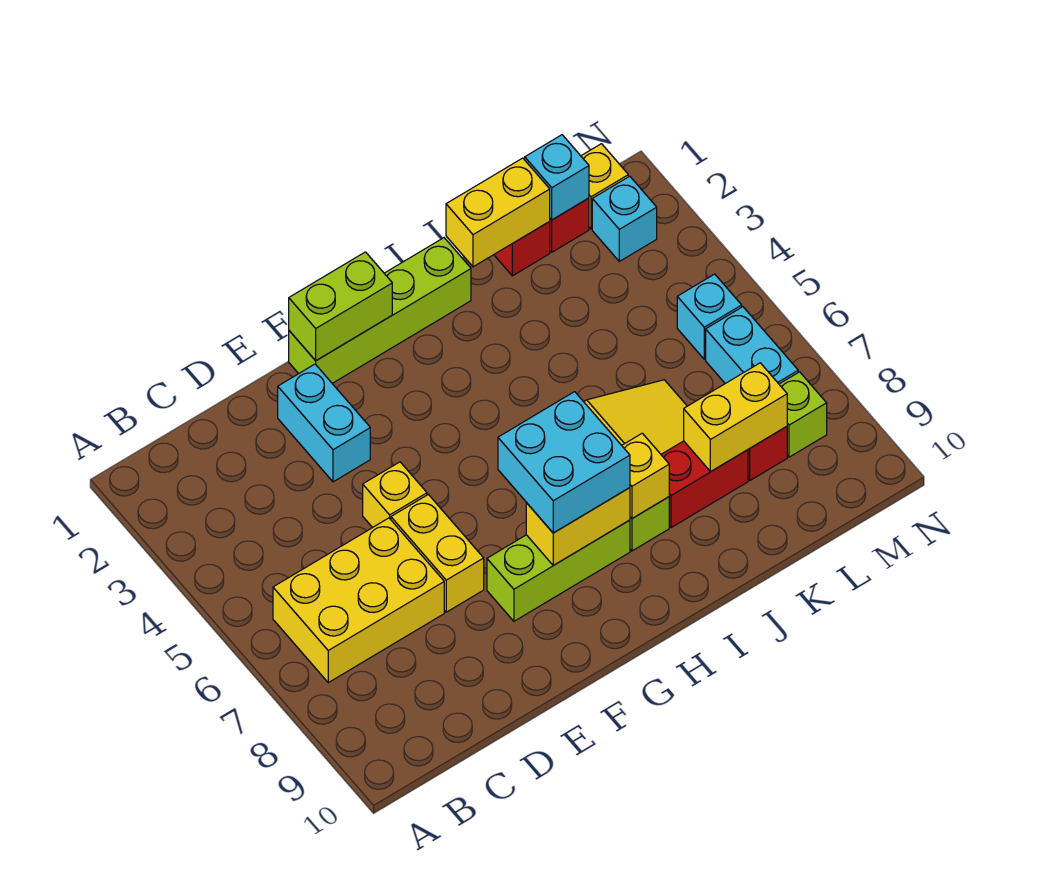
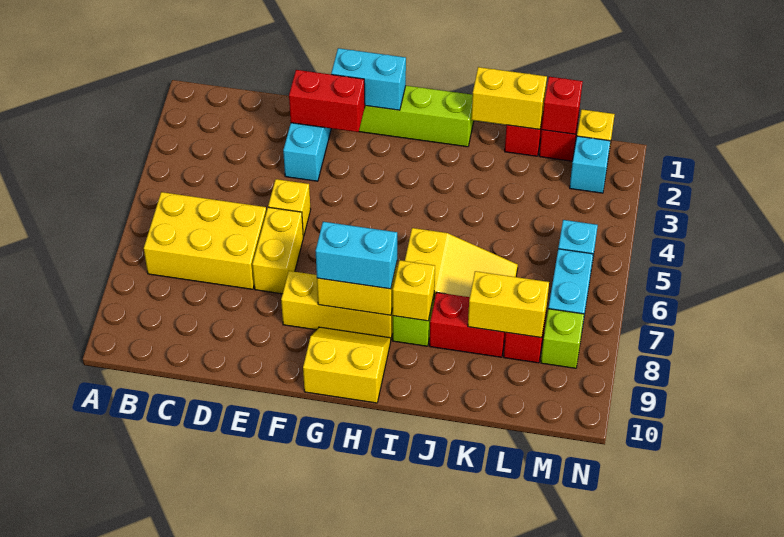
none -> red 1x2 brick [289,70,365,132]
lime 1x2 brick [289,252,392,361] -> cyan 1x2 brick [331,48,406,110]
lime 1x3 brick [487,520,630,621] -> yellow 1x3 brick [281,271,393,338]
cyan 2x2 brick [498,392,630,533] -> cyan 1x2 brick [316,222,397,289]
none -> yellow 2x2 slope [303,327,391,403]
cyan 1x1 brick [525,135,589,220] -> red 1x1 brick [542,77,583,134]

